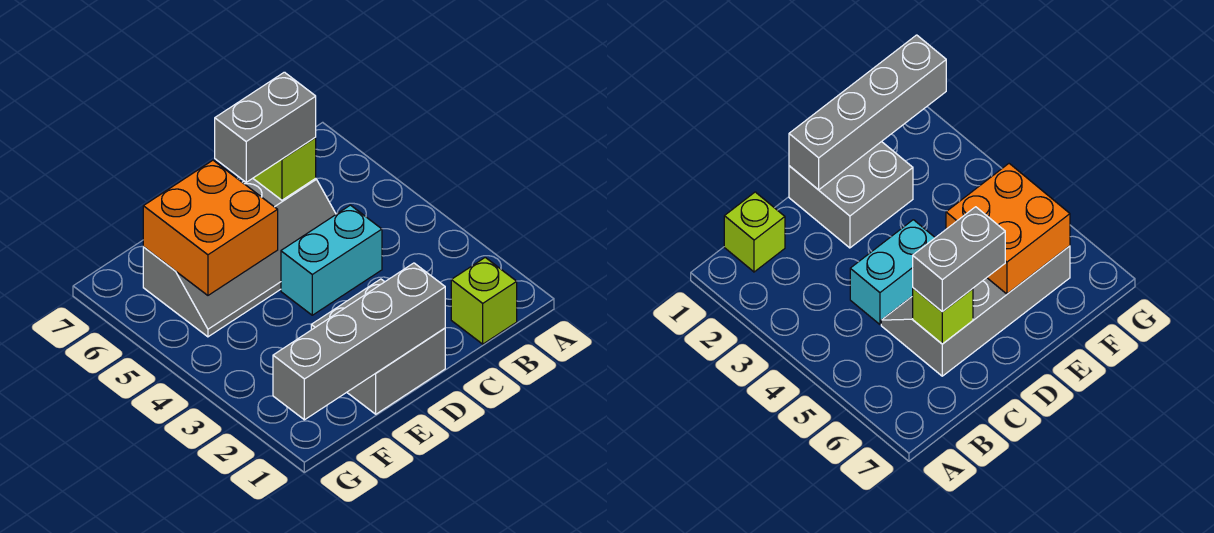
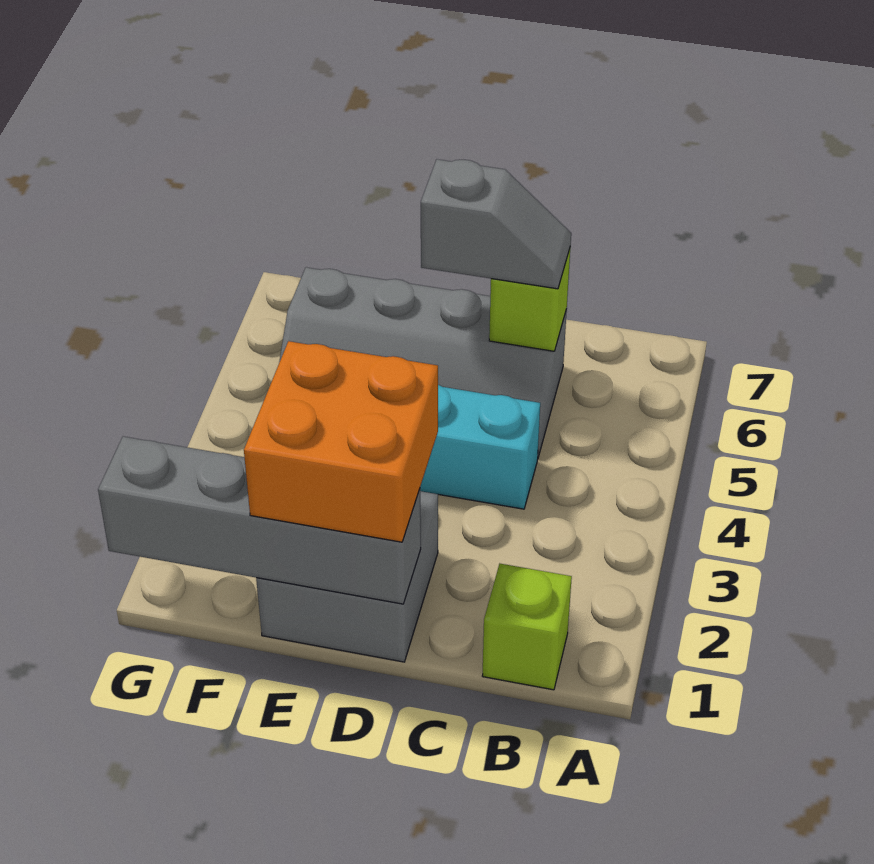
grey 1x2 brick [215,72,316,182] -> grey 1x2 slope [421,159,571,289]
orange 2x2 brick [143,160,278,295] -> orange 2x2 brick moved to [244,341,438,542]

